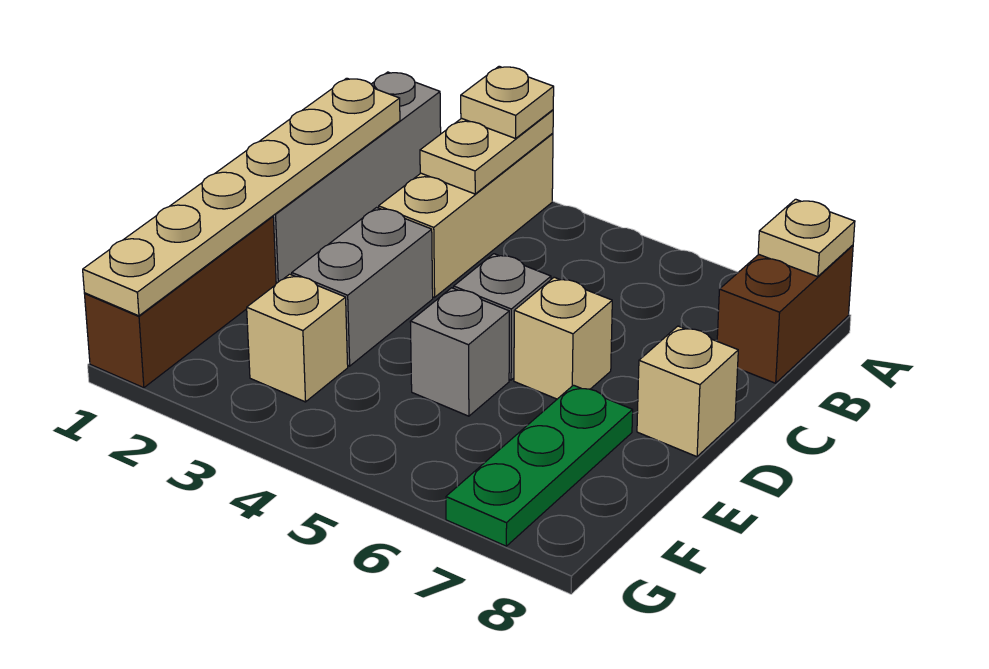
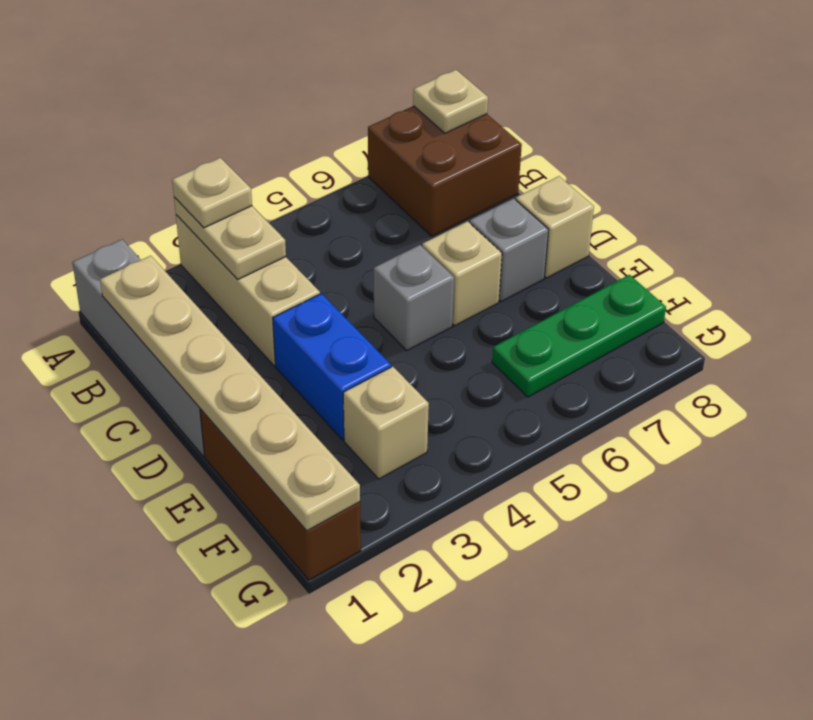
brown 1x2 brick [717,245,853,383] -> brown 2x2 brick [368,106,522,236]
grey 1x2 brick [291,207,433,366] -> blue 1x2 brick [273,294,391,440]
grey 1x1 brick [410,288,509,416] -> grey 1x1 brick moved to [470,199,549,302]
green 1x3 plate [446,385,633,546] -> green 1x3 plate turned to [492,275,666,397]

